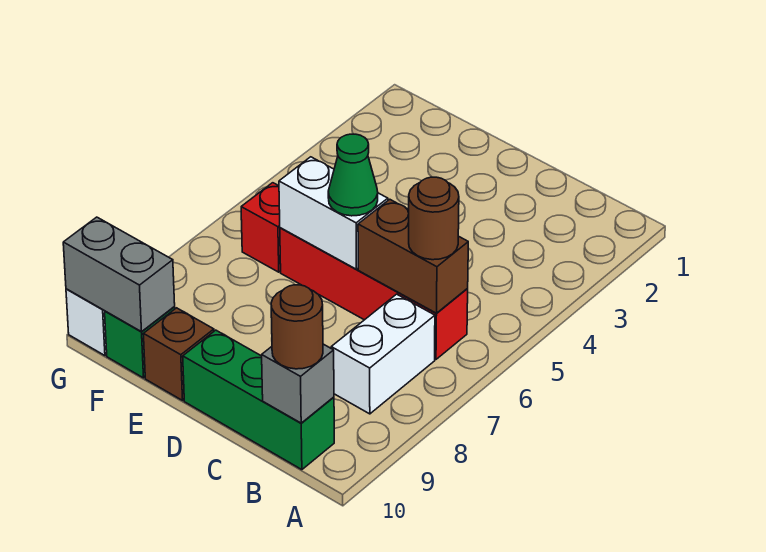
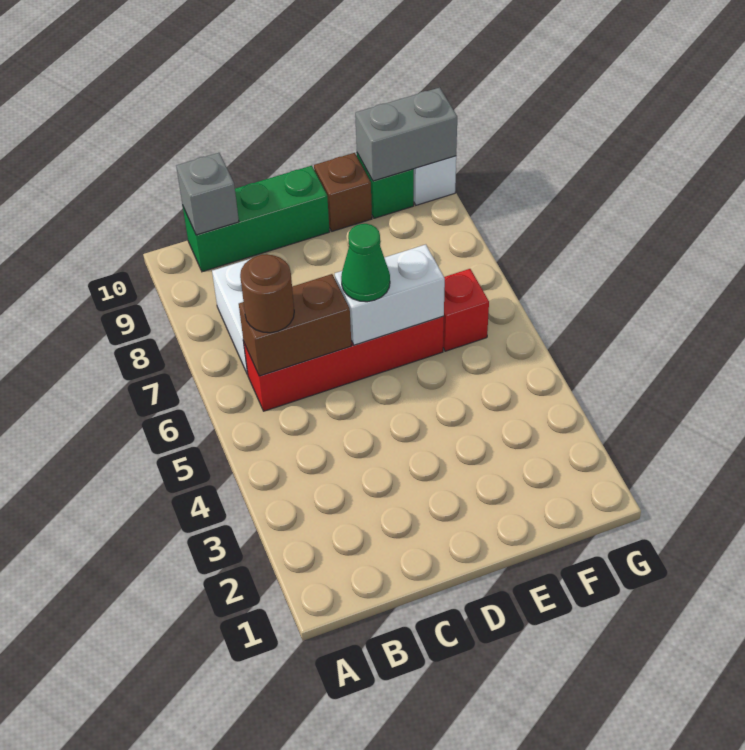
brown 1x1 round brick [271,285,323,369] -> none

